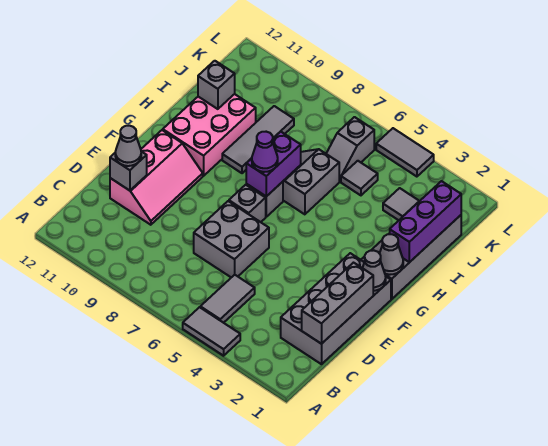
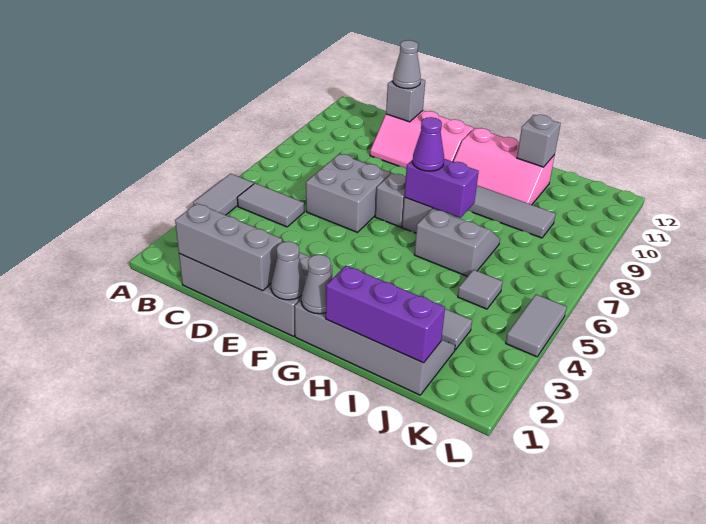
pink 2x3 brick [163,94,256,176] -> pink 2x3 slope [453,128,555,205]
grey 1x2 slope [326,117,374,182] -> none

